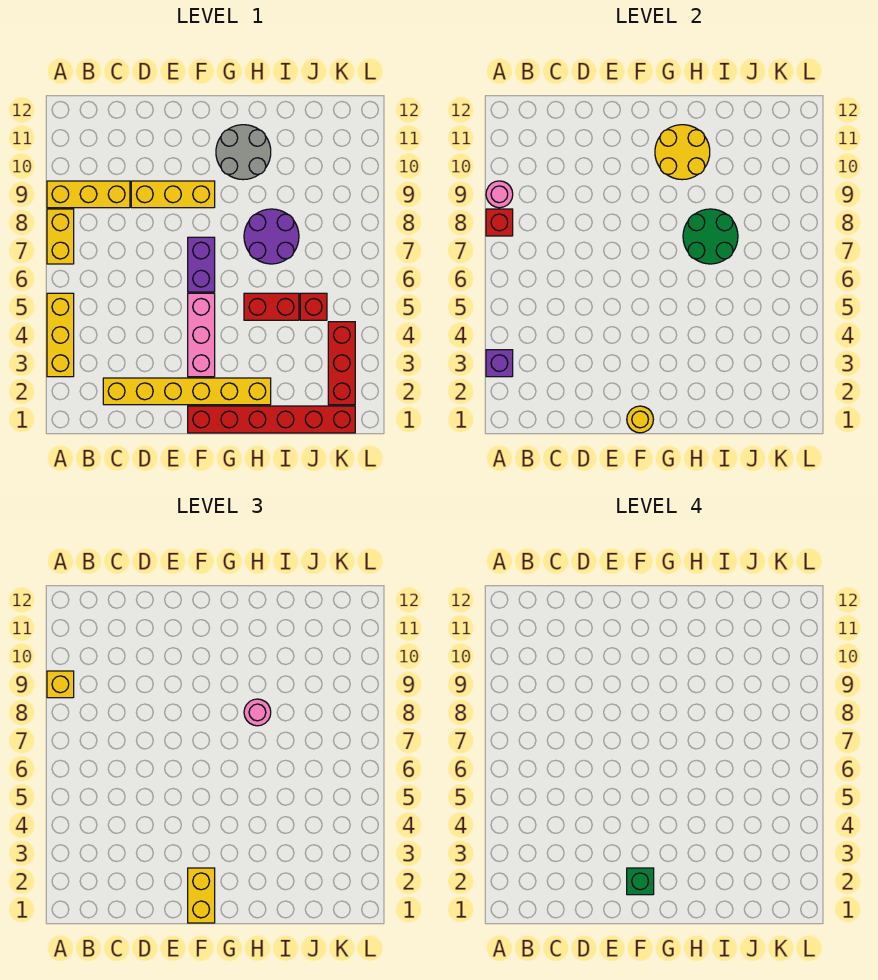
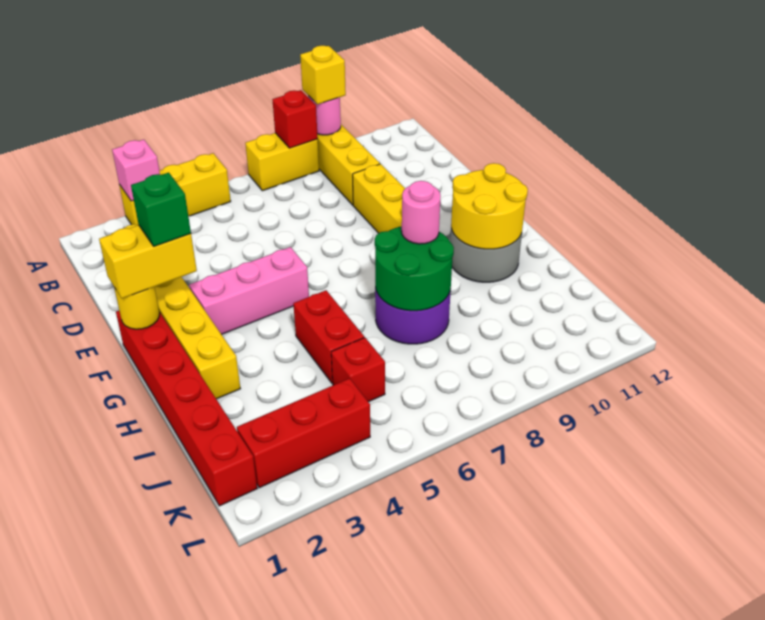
purple 1x1 brick [486,350,513,377] -> pink 1x1 brick [112,140,160,201]
purple 1x2 brick [188,237,215,292] -> none

